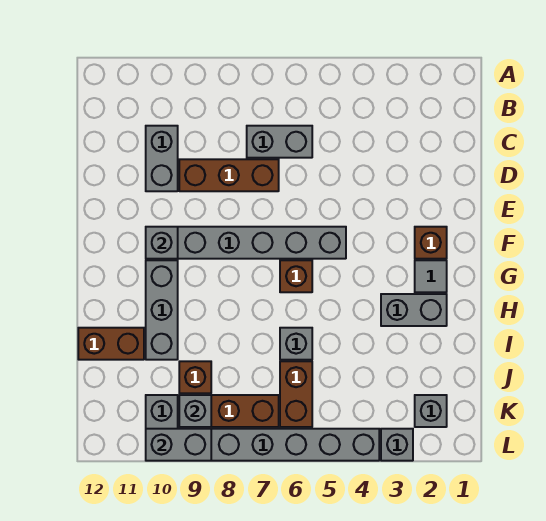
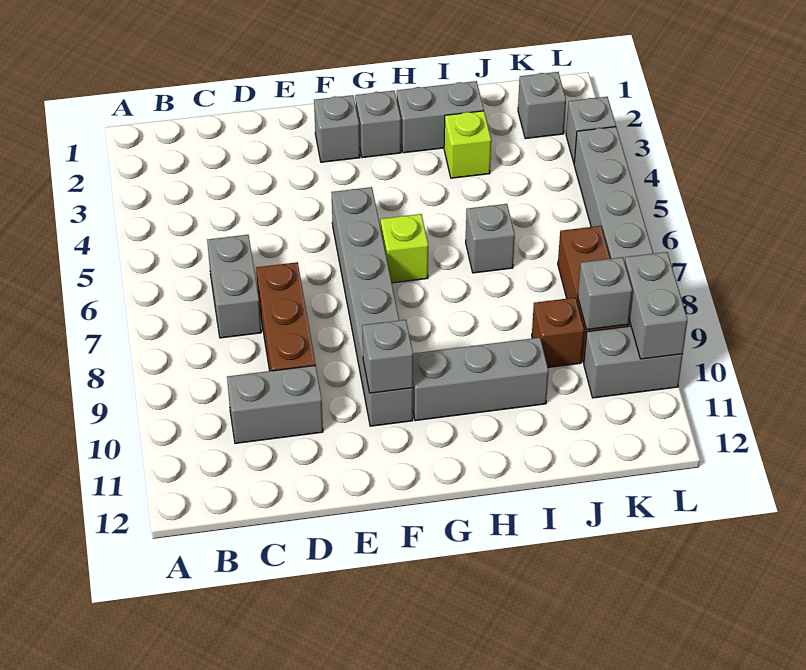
brown 1x1 brick [415,227,447,259] -> grey 1x1 brick [314,95,360,162]
grey 1x1 tile [415,260,447,292] -> grey 1x1 brick [355,91,401,158]
brown 1x1 brick [280,260,312,292] -> lime 1x1 brick [381,214,428,283]
grey 1x2 brick [381,294,447,326] -> grey 1x2 brick turned to [397,81,484,153]
none -> lime 1x1 brick [444,111,491,178]
brown 1x2 brick [78,328,144,360] -> none
brown 1x2 brick [280,361,312,427] -> none

